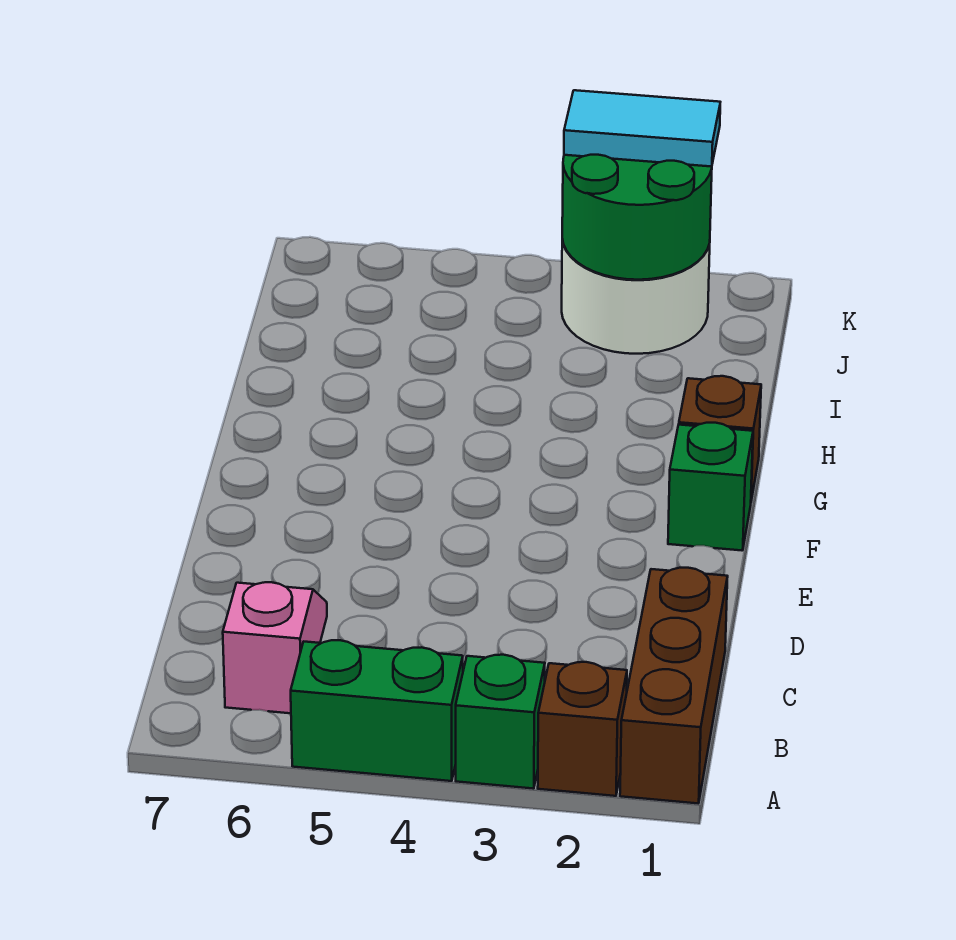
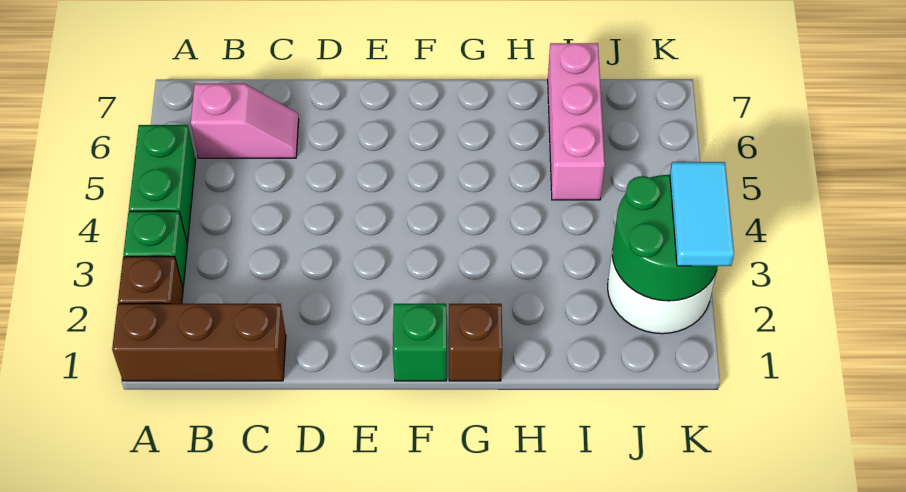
none -> pink 1x3 brick [548,43,605,200]

